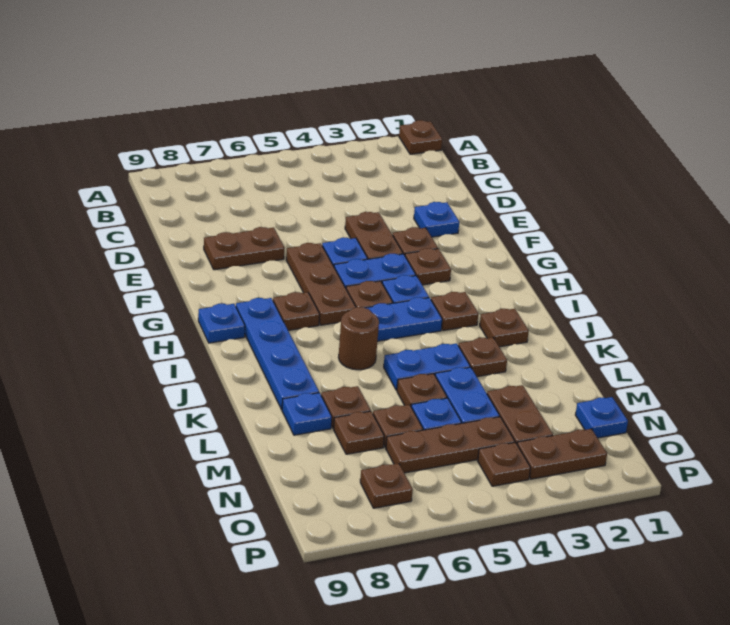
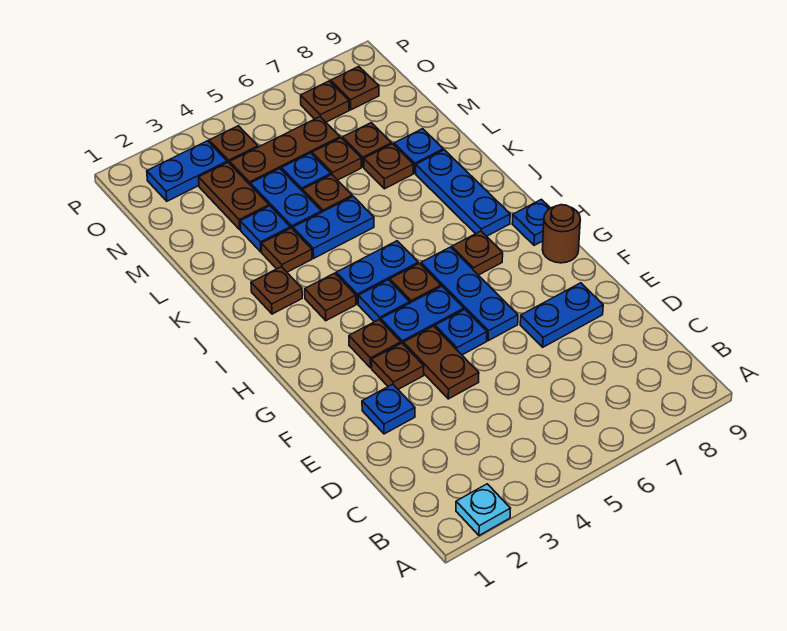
brown 1x1 plate [399,120,442,154] -> brown 1x1 plate moved to [331,67,379,110]
none -> cyan 1x1 plate [456,484,510,536]
brown 1x2 plate [204,227,284,270] -> blue 1x2 plate [520,283,603,347]
brown 1x3 plate [286,243,356,325] -> blue 1x3 plate [421,247,518,341]
blue 1x4 plate [236,298,319,410] -> blue 1x3 plate [416,150,510,236]
brown 1x1 round brick [339,307,379,370] -> brown 1x1 round brick moved to [542,205,580,263]
blue 1x1 plate [575,397,628,438] -> blue 1x1 plate moved to [240,206,290,252]
brown 1x2 plate [517,429,607,479] -> blue 1x2 plate [147,141,227,201]

